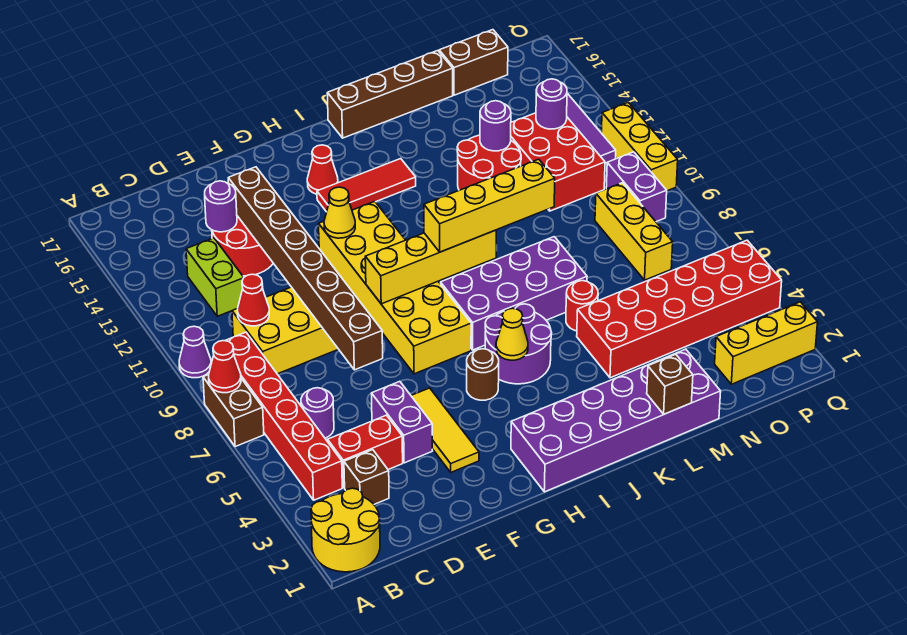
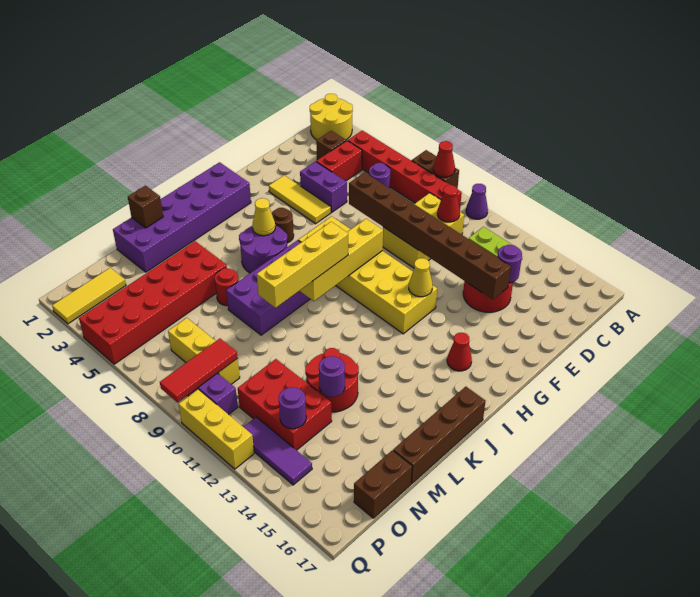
red 1x3 tile [317,159,416,212] -> red 1x3 tile moved to [160,339,238,403]
yellow 1x3 brick [715,302,817,384] -> yellow 1x3 tile [52,268,126,324]

